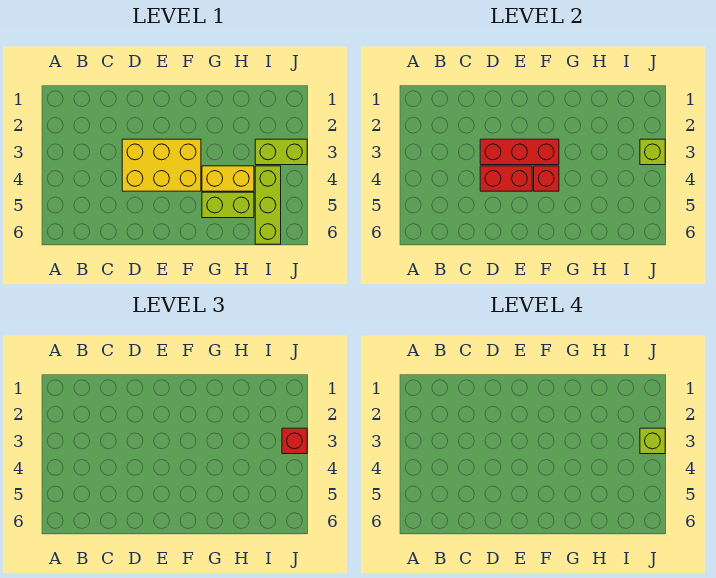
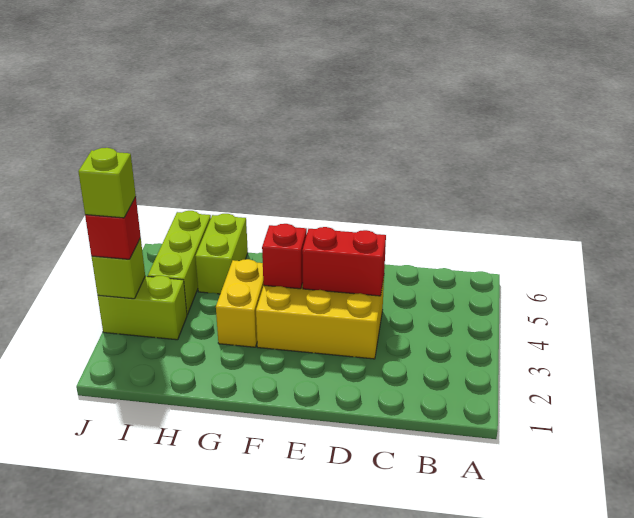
red 1x3 brick [480,139,559,165] -> none
yellow 1x2 brick [202,166,254,191] -> yellow 1x2 brick turned to [216,259,264,347]
lime 1x2 brick [202,192,254,218] -> lime 1x2 brick turned to [195,214,248,294]

